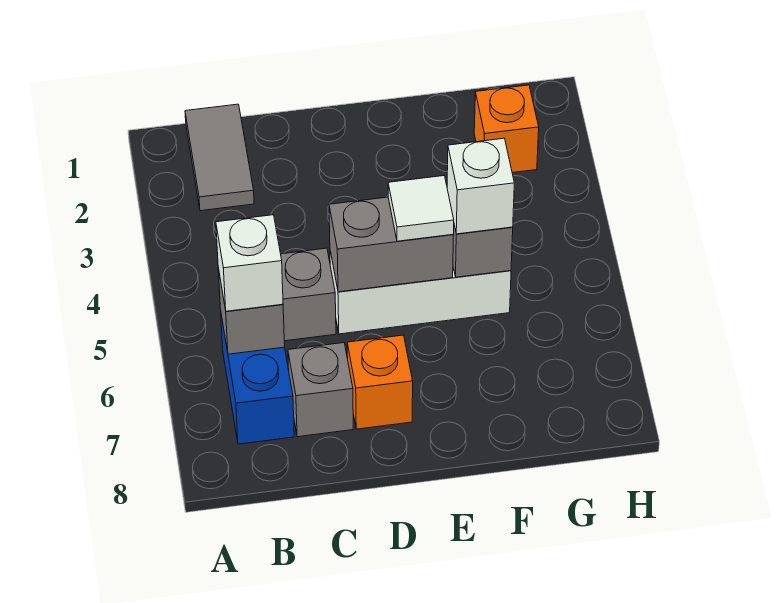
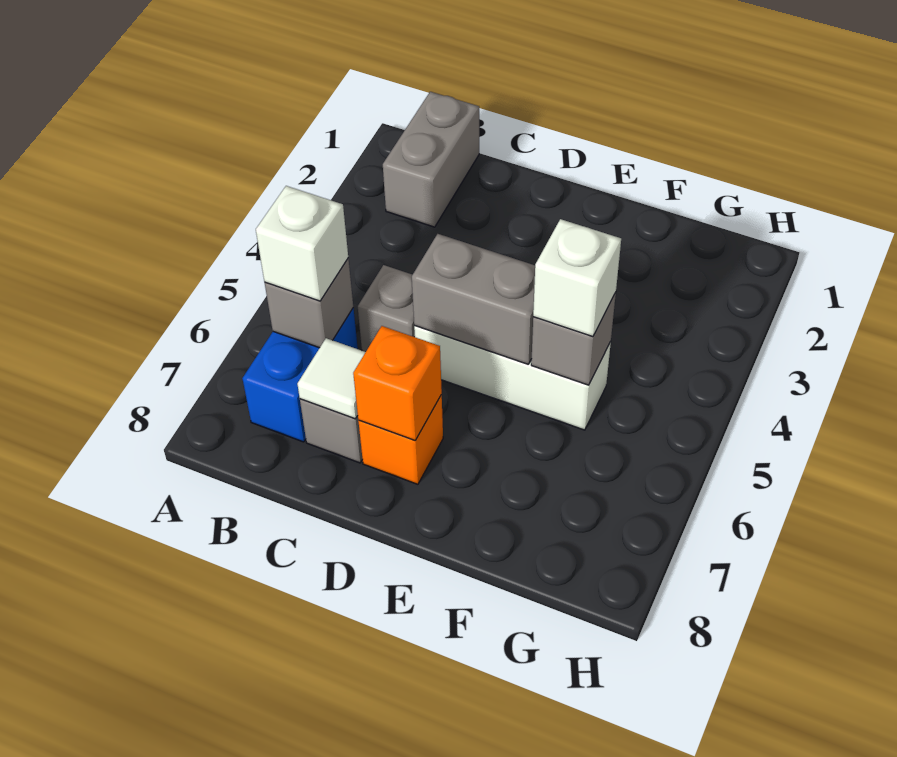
grey 1x2 tile [185,104,254,211] -> grey 1x2 brick [383,92,479,227]
white 1x1 tile [388,176,454,241] -> white 1x1 tile moved to [297,338,365,419]
orange 1x1 brick [474,85,539,173] -> orange 1x1 brick moved to [353,326,442,440]

